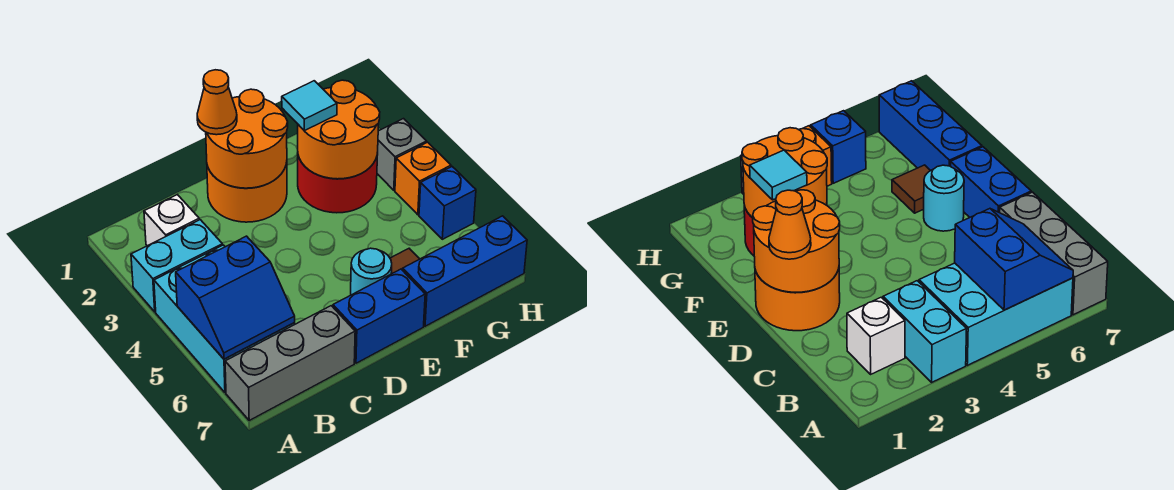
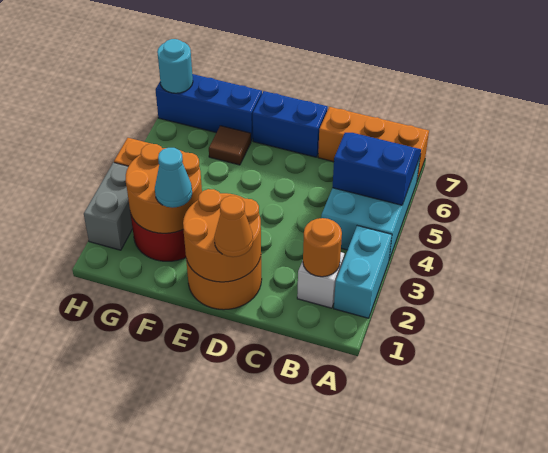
cyan 1x2 brick [131,220,222,312] -> cyan 1x2 brick turned to [334,226,392,318]
grey 1x3 brick [225,306,355,420] -> orange 1x3 brick [318,107,429,181]
none -> orange 1x1 round brick [303,218,342,277]
cyan 1x1 round brick [351,248,392,295] -> cyan 1x1 round brick moved to [157,39,193,93]
cyan 1x1 tile [282,81,337,131] -> cyan 1x1 cone [155,148,192,208]
grey 1x1 brick [377,119,427,190] -> grey 1x2 brick [84,162,133,250]
blue 1x1 brick [419,167,476,239] -> none

